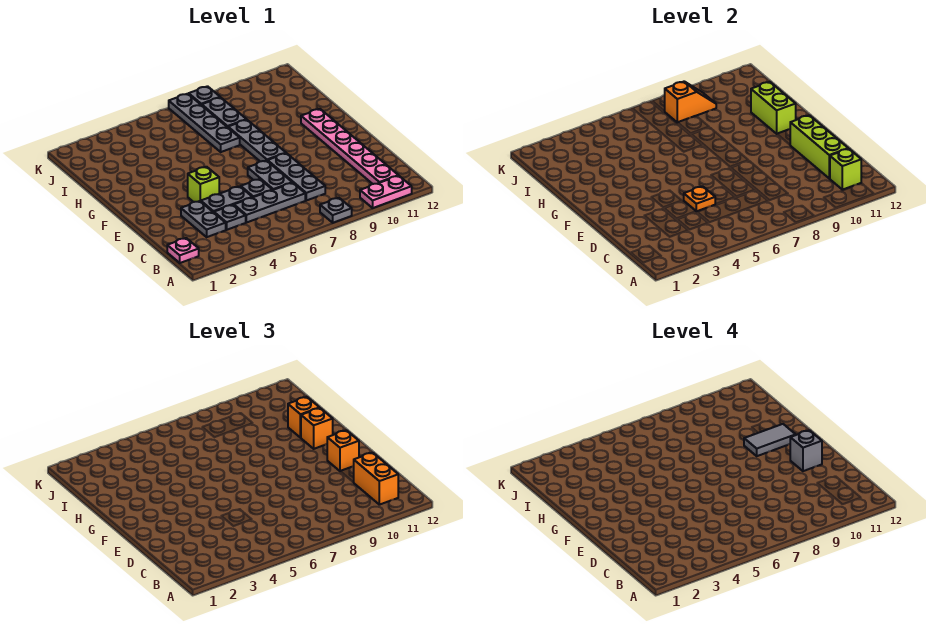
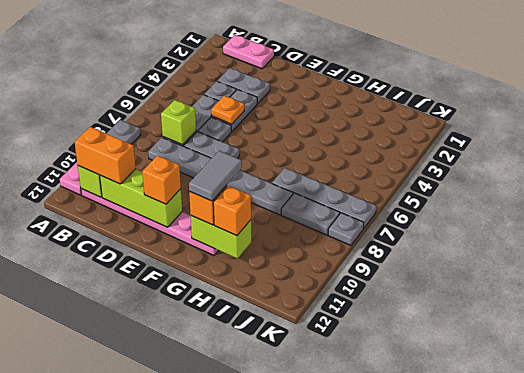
pink 1x1 plate [167,238,199,263] -> pink 1x2 plate [223,35,274,69]
lime 1x1 brick [188,167,219,202] -> lime 1x1 brick moved to [161,100,196,145]
grey 1x1 brick [790,430,822,471] -> none
orange 1x2 slope [665,82,716,123] -> none

